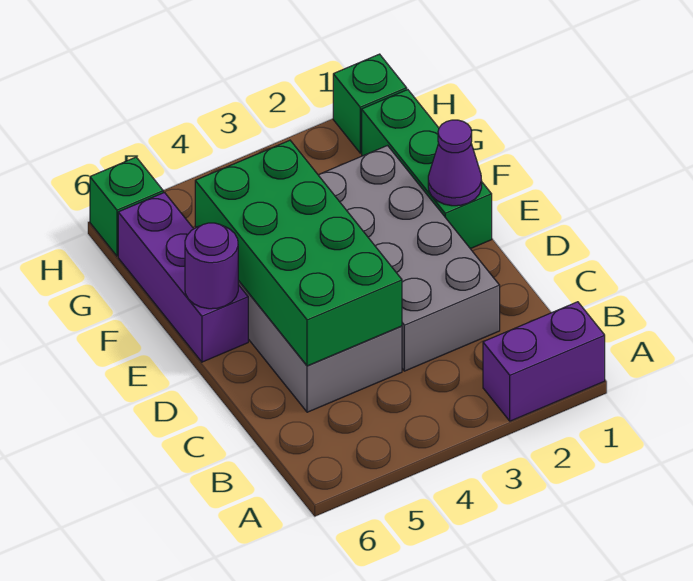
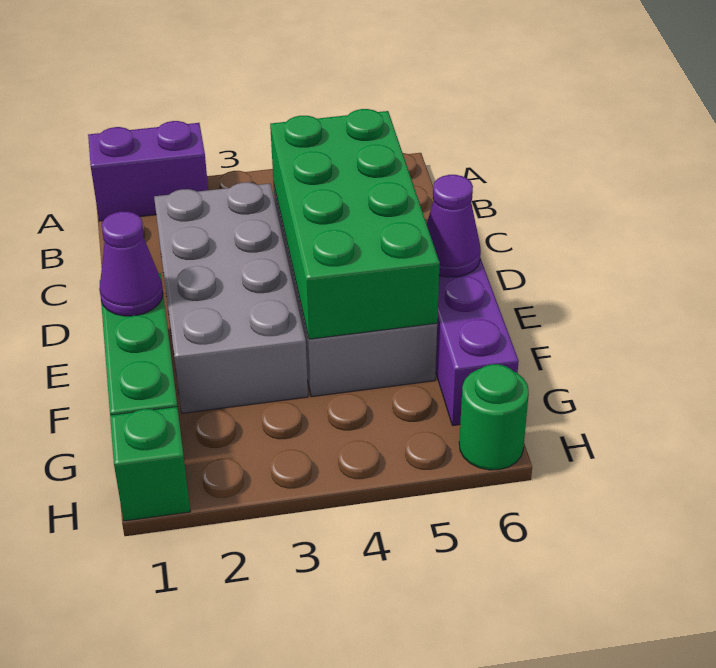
purple 1x1 round brick [185,223,238,309] -> purple 1x1 cone [427,175,481,277]
green 1x1 brick [90,157,163,256] -> green 1x1 round brick [459,364,529,470]

